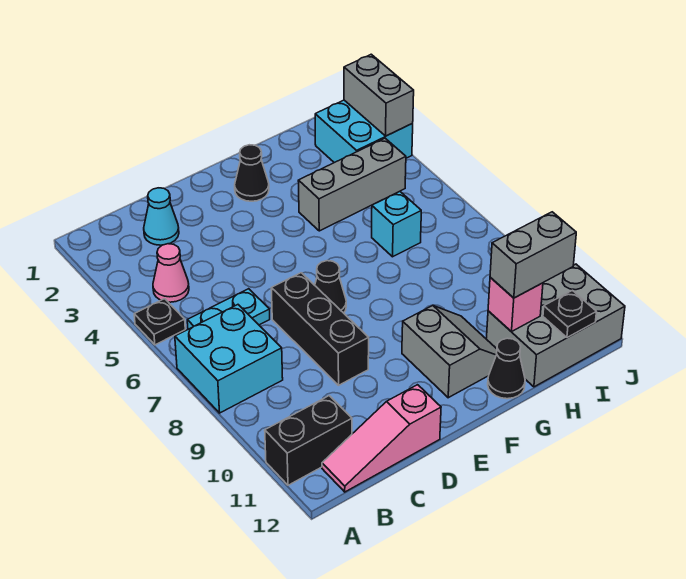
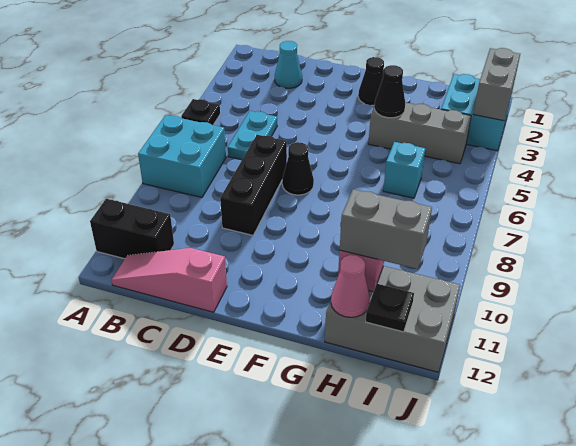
pink 1x1 cone [153,244,189,302] -> pink 1x1 cone moved to [331,255,370,317]
cyan 1x2 plate [187,289,270,329] -> cyan 1x2 plate turned to [228,111,277,160]
grey 2x2 slope [402,306,497,398] -> none
black 1x1 cone [488,338,525,399] -> black 1x1 cone moved to [374,65,405,118]

